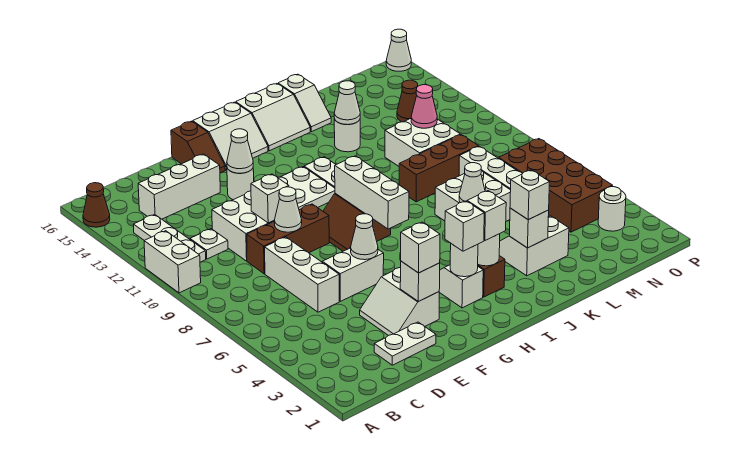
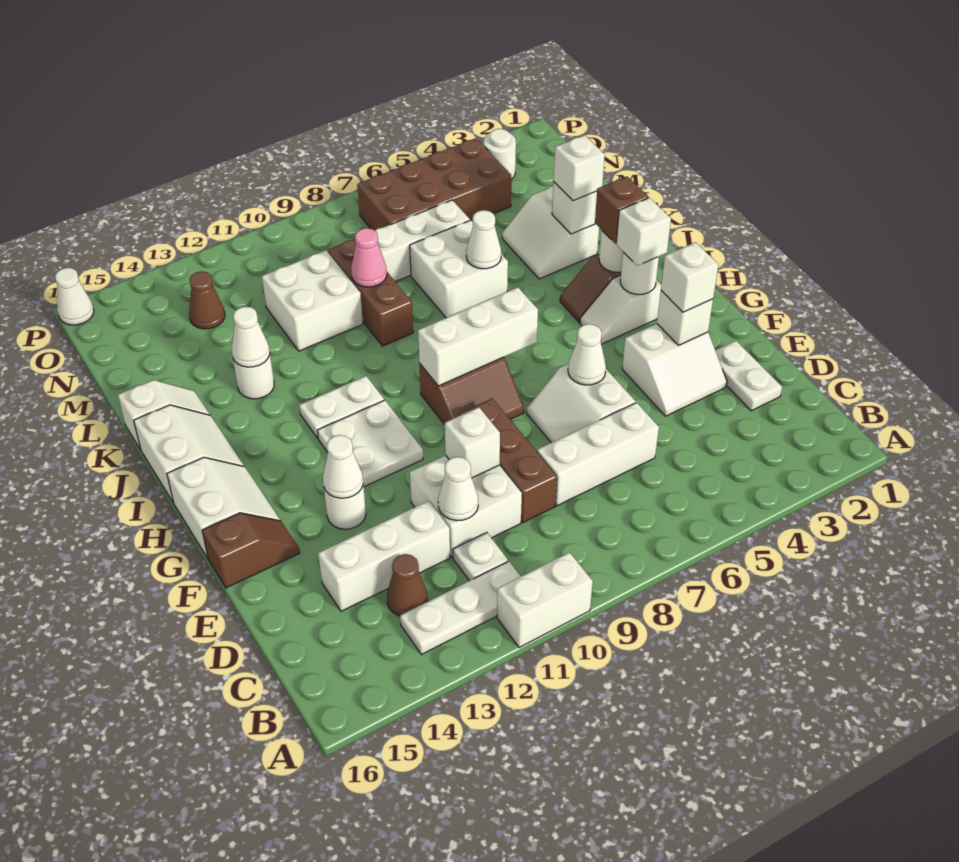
brown 1x1 cone [83,183,110,227] -> brown 1x1 cone moved to [387,554,428,616]
white 1x3 brick [138,154,220,219] -> white 1x3 brick turned to [318,501,450,611]
white 1x1 cone [274,187,302,232] -> white 1x1 cone moved to [438,457,478,521]
white 1x1 brick [467,191,506,241] -> brown 1x1 brick [595,176,648,244]
pink 1x1 cone [411,85,437,128] -> pink 1x1 cone moved to [351,228,387,287]

